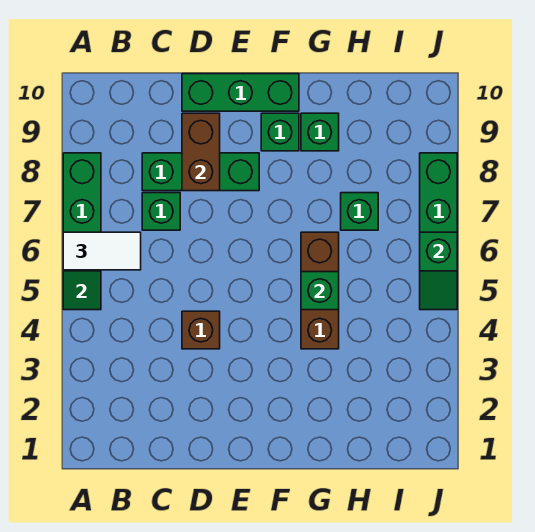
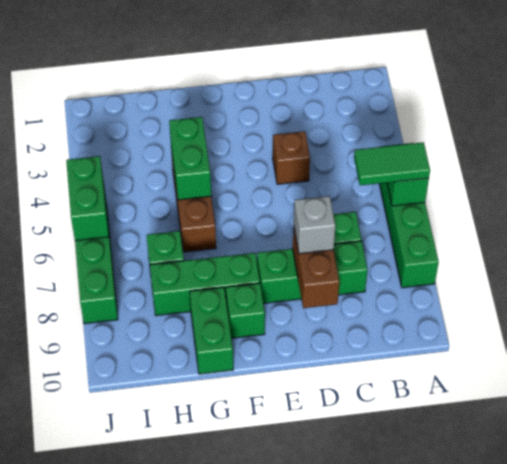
white 1x2 tile [63,232,141,270] -> green 1x2 tile [354,142,430,185]
none -> grey 1x1 brick [294,196,335,254]
green 1x3 brick [182,74,299,111] -> green 1x3 brick moved to [150,253,260,316]
green 1x1 brick [301,272,339,310] -> green 1x2 brick [169,117,211,200]
green 1x1 brick [301,113,339,151] -> green 1x2 brick [190,287,233,374]
green 1x2 slope [420,232,457,310] -> green 1x2 brick [66,156,109,241]

